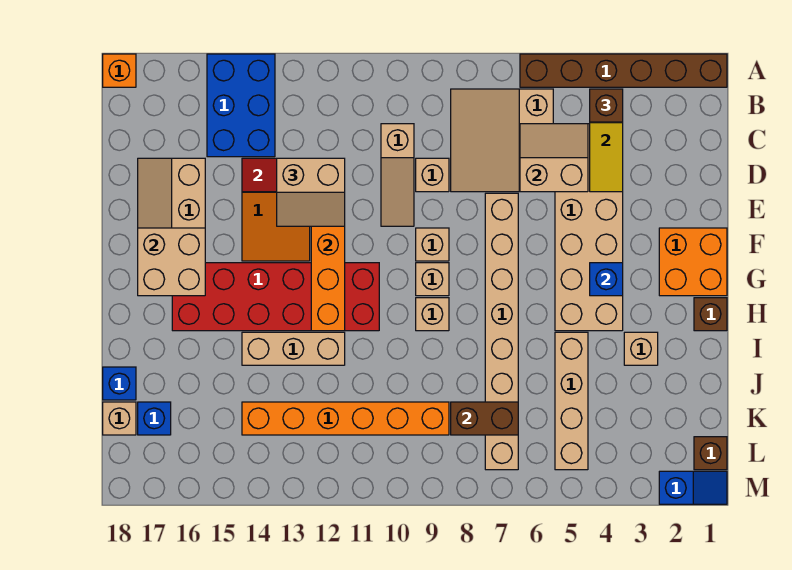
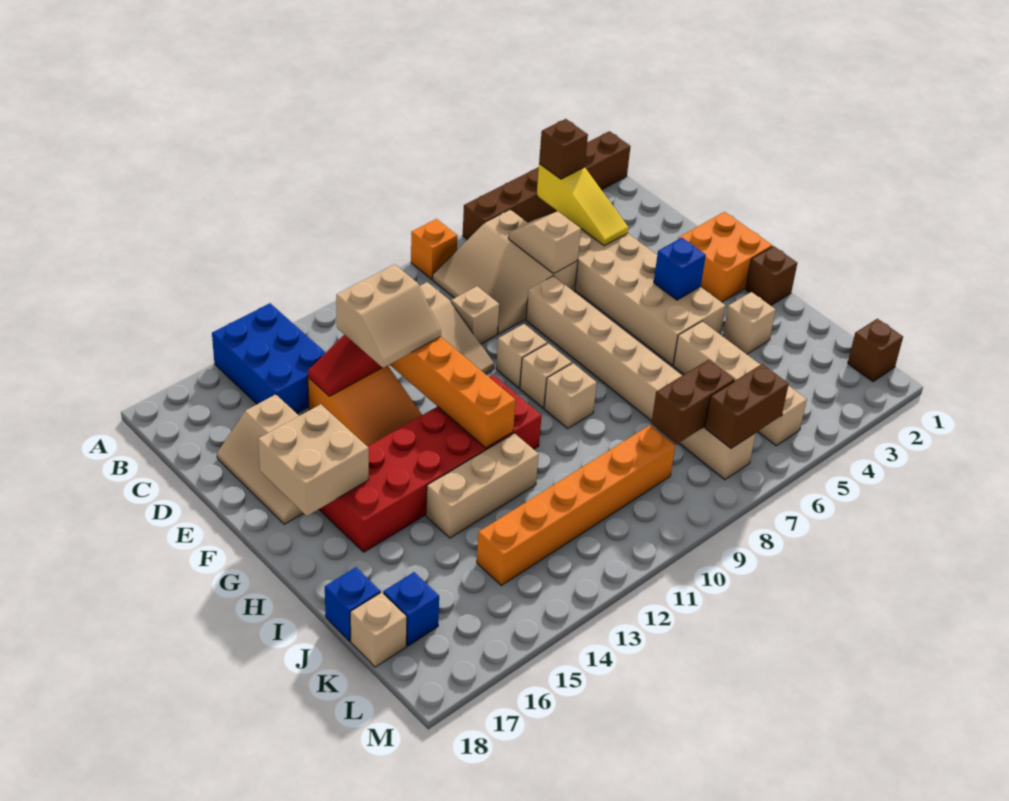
orange 1x1 brick [103,54,136,87] -> orange 1x1 brick moved to [411,219,458,279]
tan 2x2 slope [520,124,588,192] -> tan 1x2 slope [508,211,581,274]
none -> brown 1x2 brick [705,364,789,448]
blue 1x2 slope [659,471,727,504] -> none

